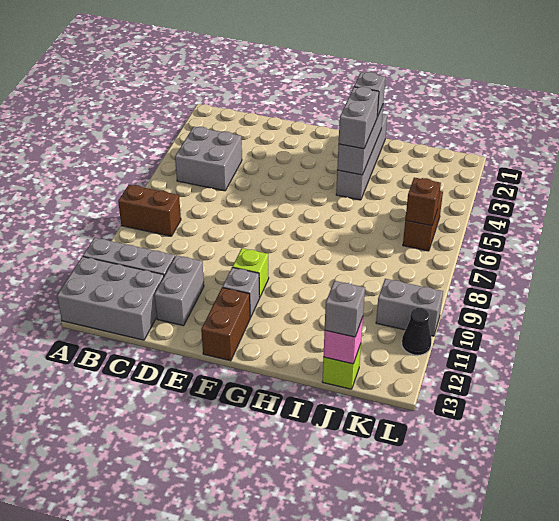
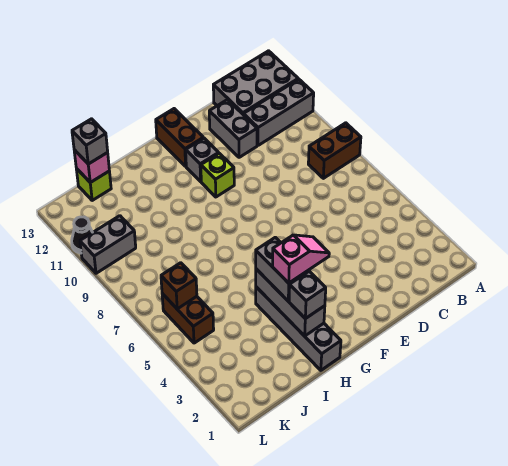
grey 2x2 brick [175,127,242,191] -> none
none -> pink 1x2 slope [273,235,329,283]

